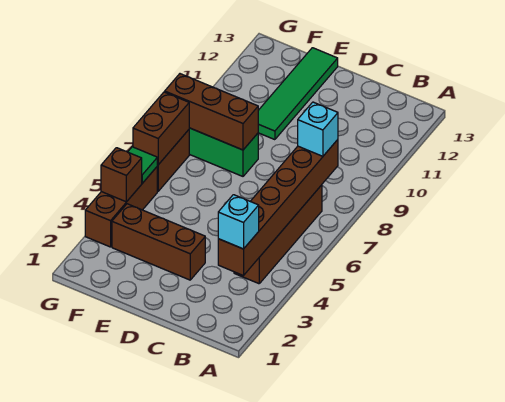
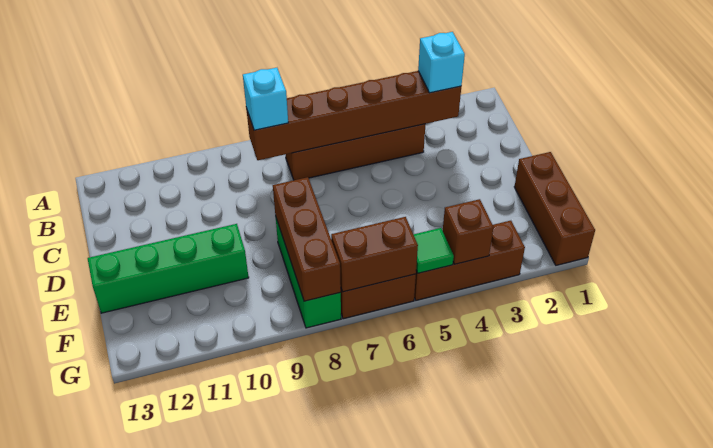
brown 1x3 brick [112,204,205,280] -> brown 1x3 brick moved to [514,152,595,265]
green 1x4 tile [258,48,338,140] -> green 1x4 brick [88,224,249,313]

